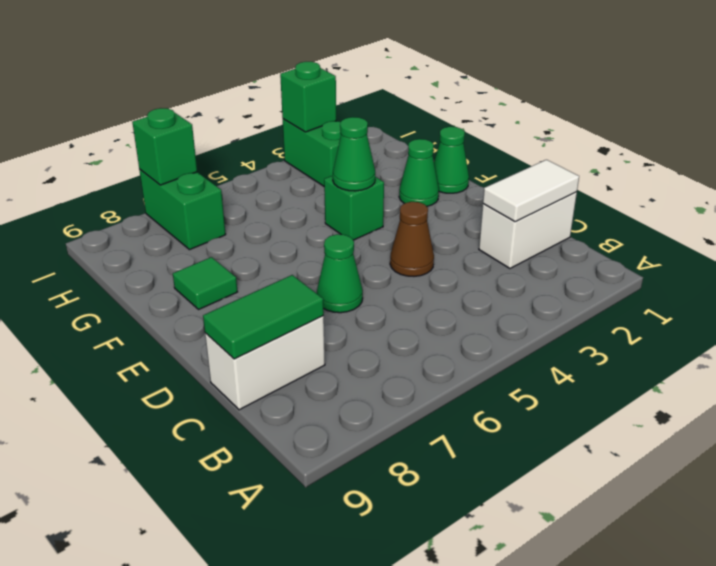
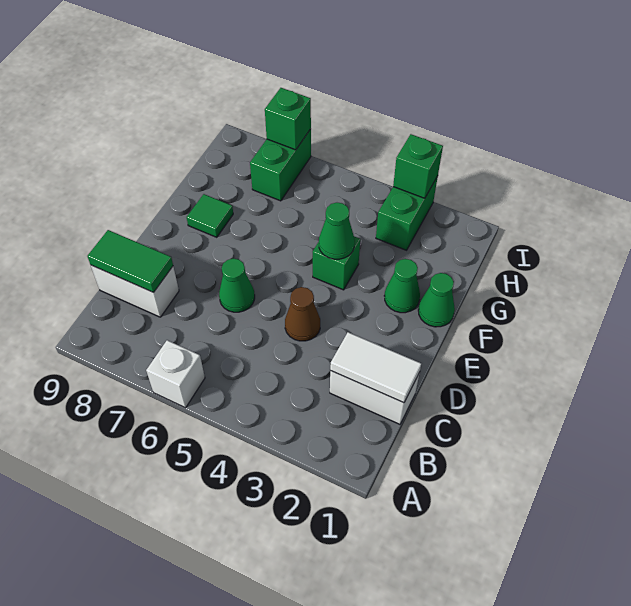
none -> white 1x1 brick [146,340,205,408]

